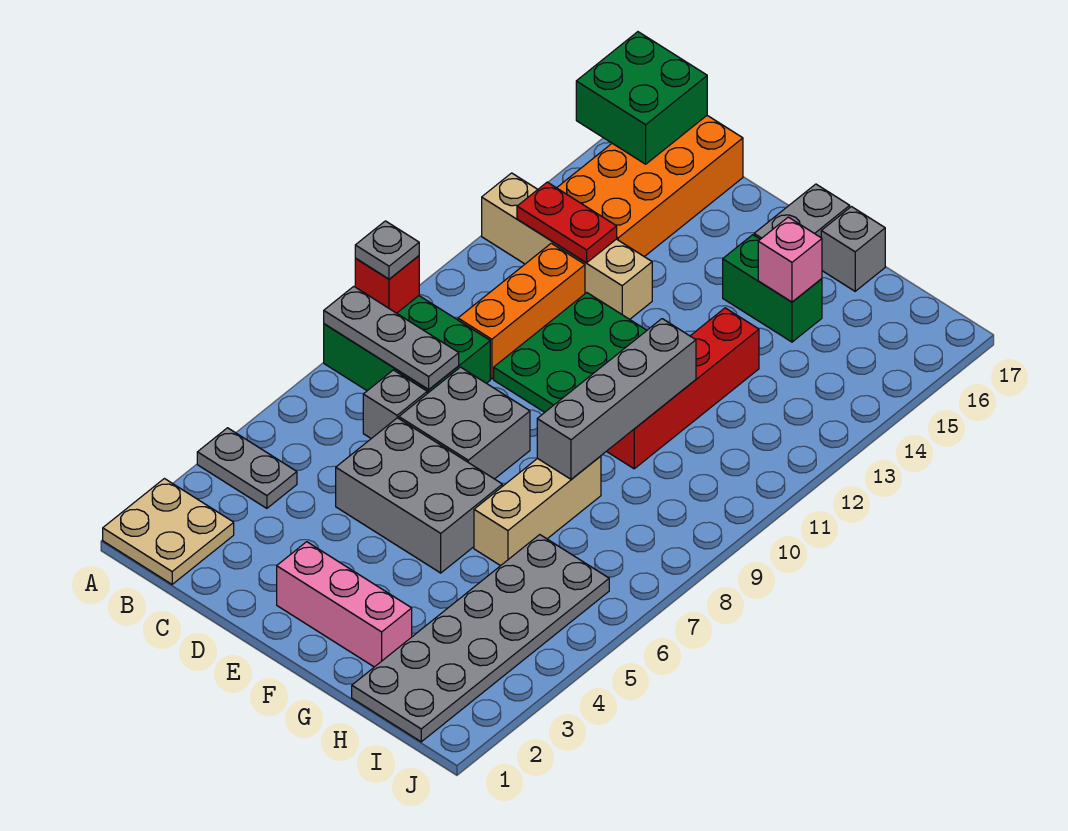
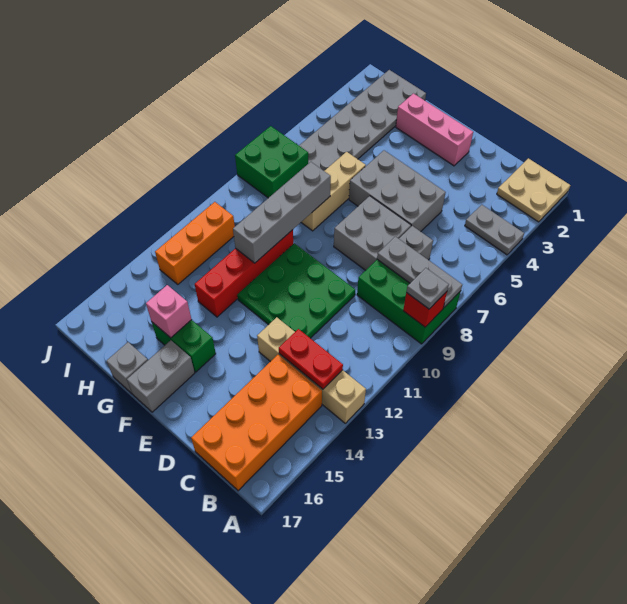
green 2x2 brick [576,32,707,164] -> green 2x2 brick moved to [235,126,308,198]
orange 1x3 brick [458,243,585,379] -> orange 1x3 brick moved to [155,202,235,284]

